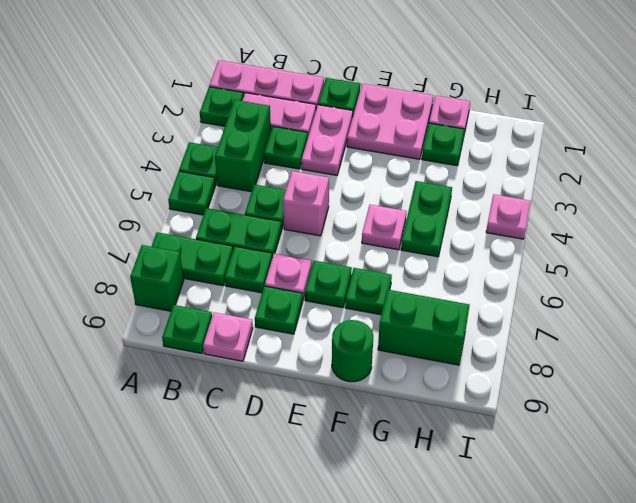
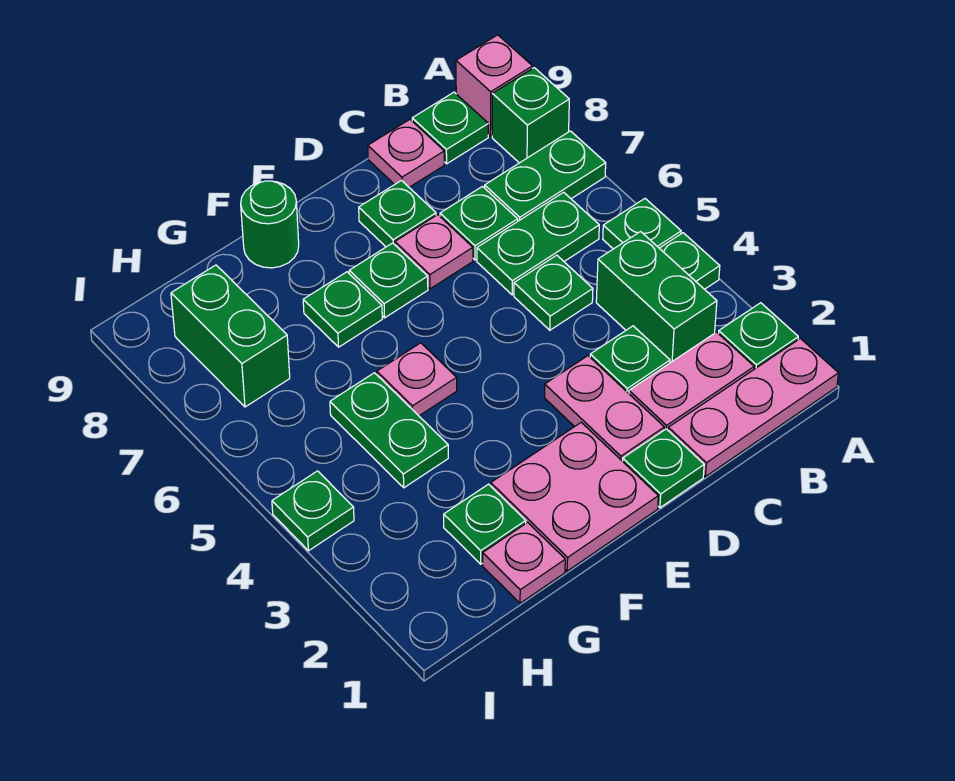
pink 1x1 brick [283,171,329,236] -> pink 1x1 brick moved to [456,35,533,136]
green 1x2 brick [378,290,470,365] -> green 1x2 brick turned to [171,265,290,407]
pink 1x1 plate [486,194,530,239] -> green 1x1 plate [272,471,354,551]

